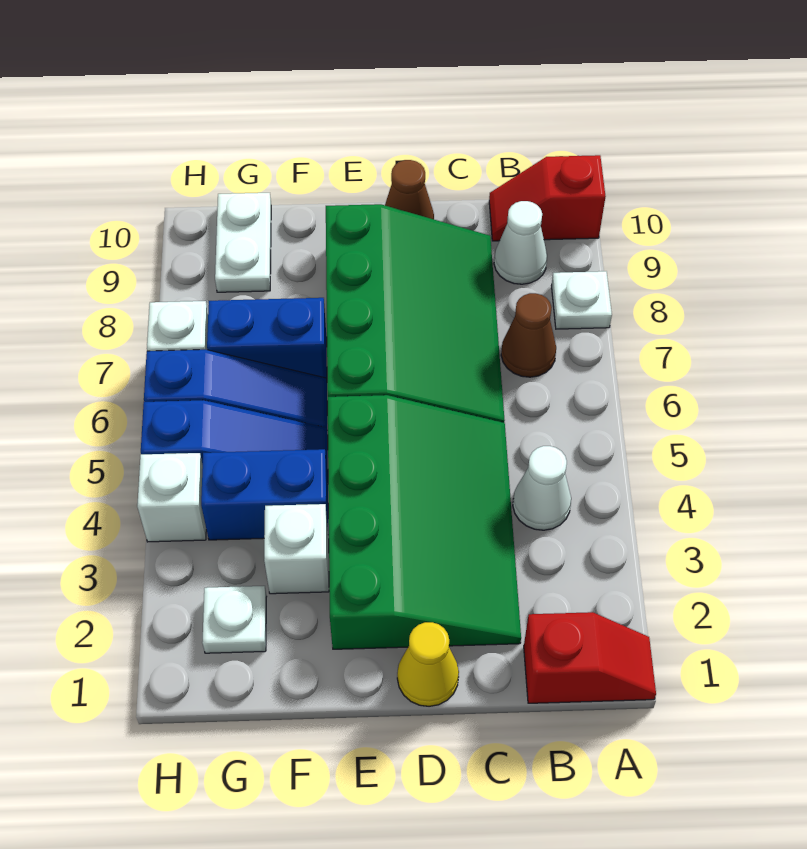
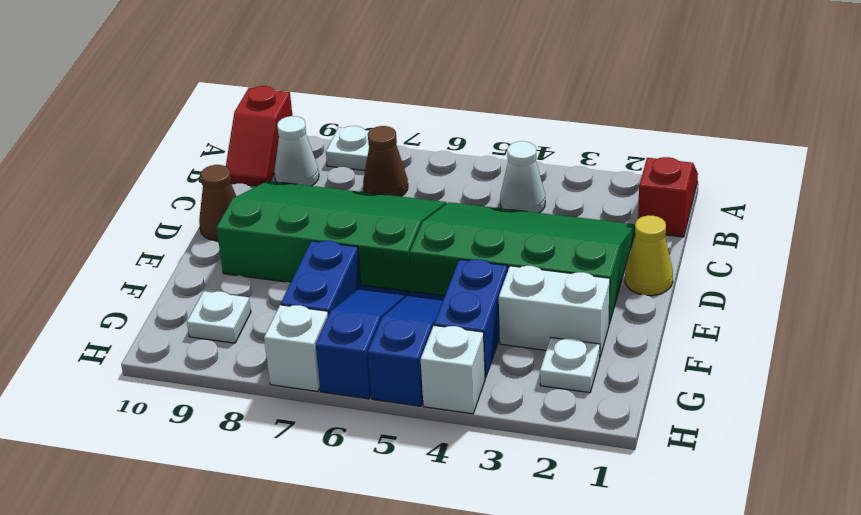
white 1x1 brick [264,504,329,594] -> white 1x2 brick [499,266,610,356]
white 1x2 plate [215,193,271,292] -> white 1x1 plate [187,291,251,343]

